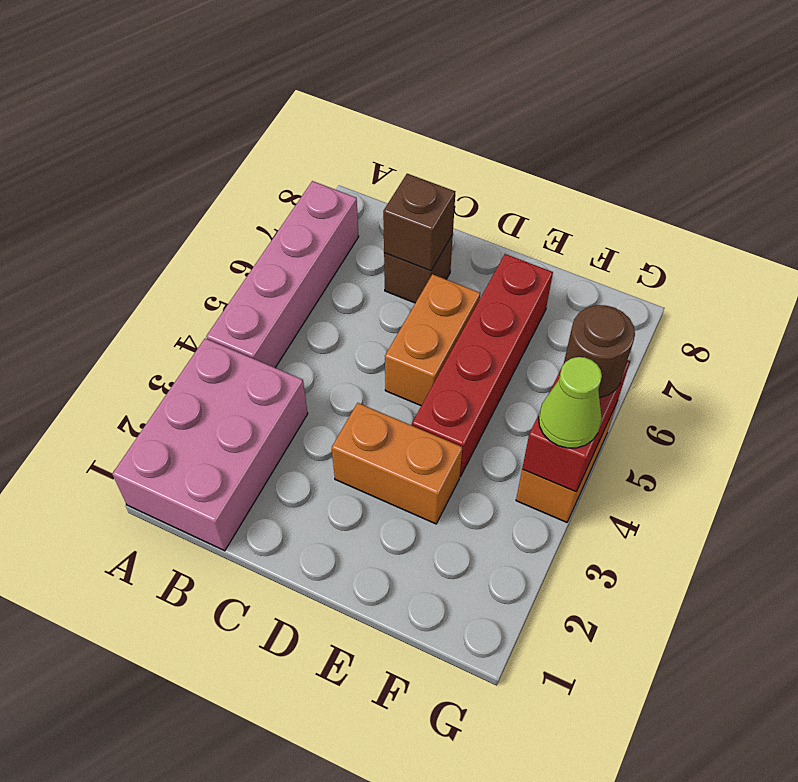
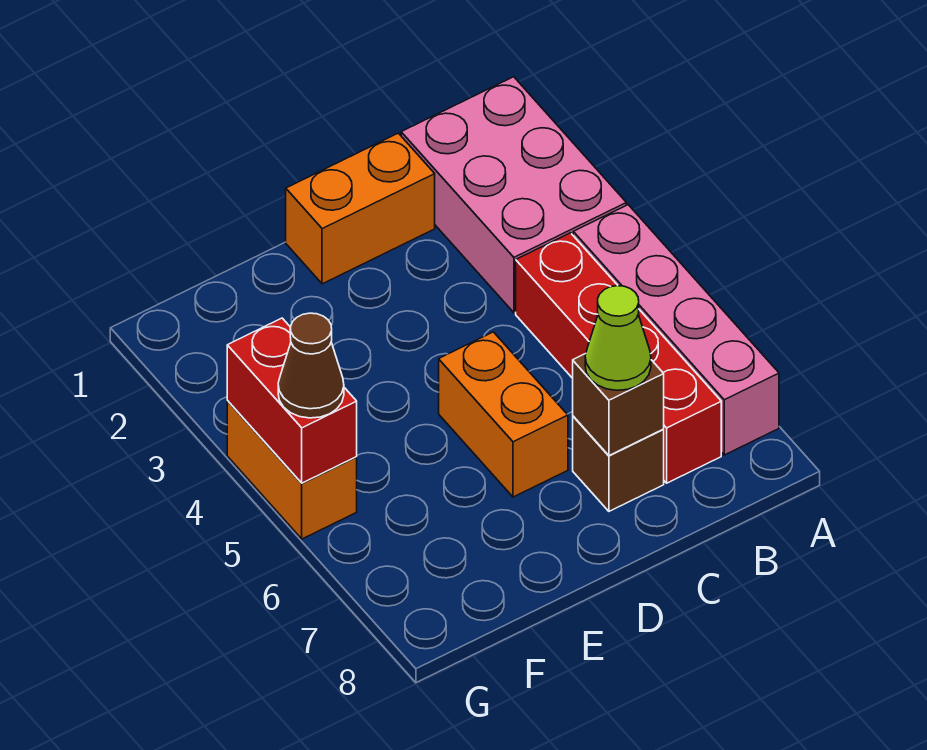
orange 1x2 brick [332,403,462,524] -> orange 1x2 brick moved to [286,133,435,284]
red 1x4 brick [412,254,553,477] -> red 1x4 brick moved to [516,233,721,483]
lime 1x1 cone [539,357,602,448] -> lime 1x1 cone moved to [585,286,651,390]
brown 1x1 round brick [564,305,635,398] -> brown 1x1 cone [278,313,344,418]

